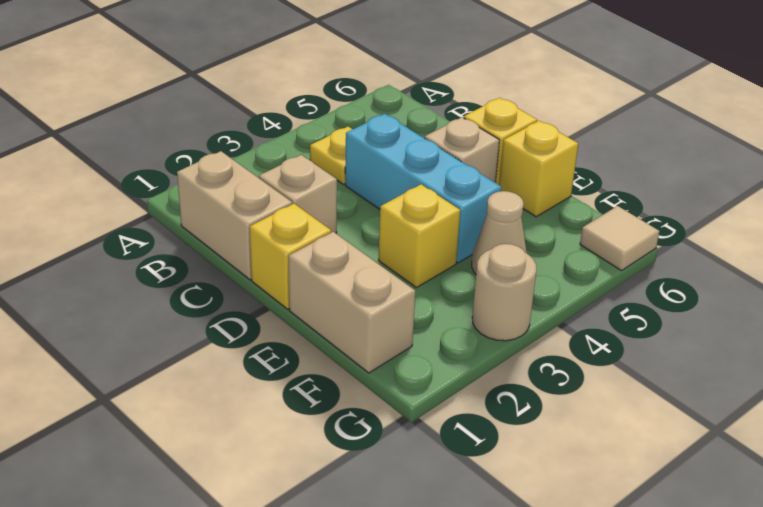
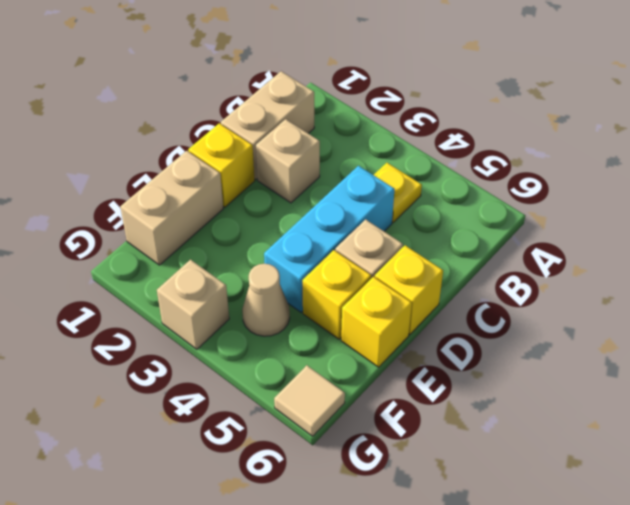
yellow 1x1 brick [379,184,460,288] -> yellow 1x1 brick moved to [302,250,371,339]
tan 1x1 round brick [472,244,536,341] -> tan 1x1 brick [157,260,229,349]

